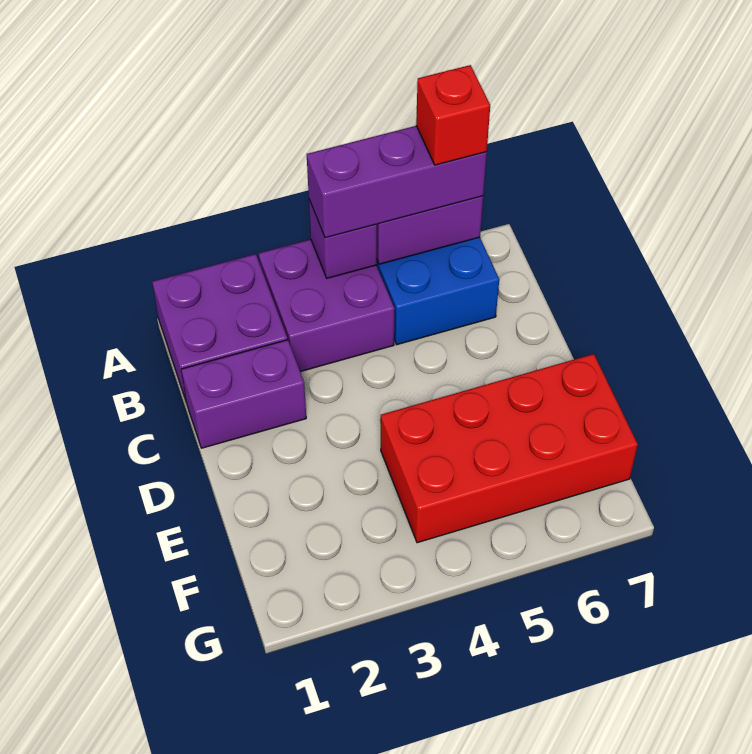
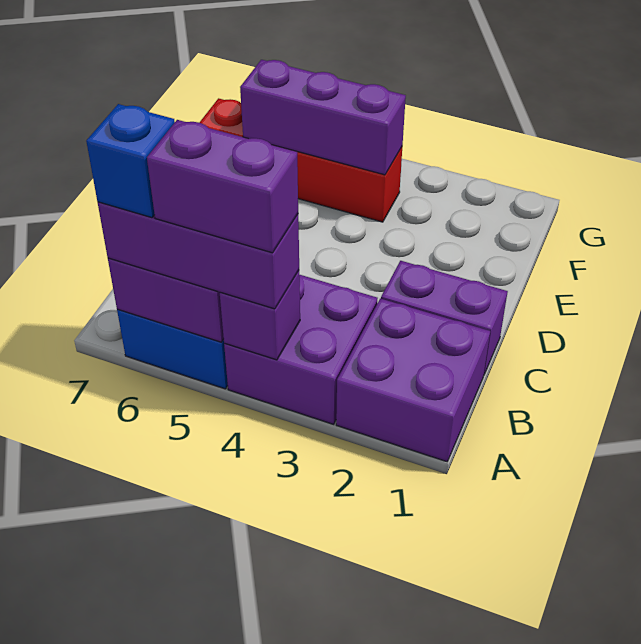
none -> purple 1x2 brick [147,120,298,253]
red 1x1 brick [416,65,490,165] -> blue 1x1 brick [86,104,175,218]
red 2x4 brick [381,354,638,543] -> red 1x4 brick [199,98,402,222]
none -> purple 1x3 brick [240,60,406,175]

